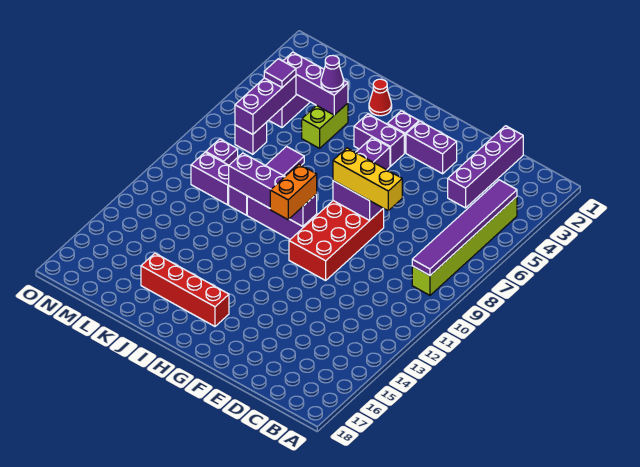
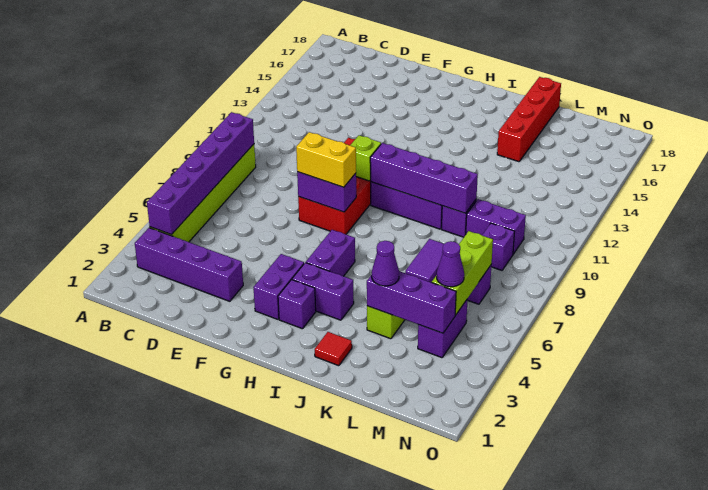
purple 1x6 tile [412,180,517,275] -> purple 1x6 brick [147,112,254,235]
purple 1x4 brick [448,126,523,208] -> purple 1x4 brick turned to [135,228,243,301]
yellow 1x3 brick [333,148,402,211] -> yellow 1x2 brick [296,132,356,187]
purple 1x2 brick [406,121,457,174] -> purple 1x2 brick turned to [253,254,304,319]
none -> lime 1x1 brick [350,135,381,181]
orange 1x2 brick [270,164,317,220] -> none
red 1x4 brick [141,253,229,326] -> red 1x4 brick turned to [497,77,561,162]
red 1x1 cone [369,79,392,116] -> red 1x1 tile [315,332,352,366]
purple 1x3 brick [235,76,296,134] -> lime 1x3 brick [432,231,493,315]
purple 1x1 tile [264,59,296,87] -> purple 1x1 cone [437,241,464,287]

